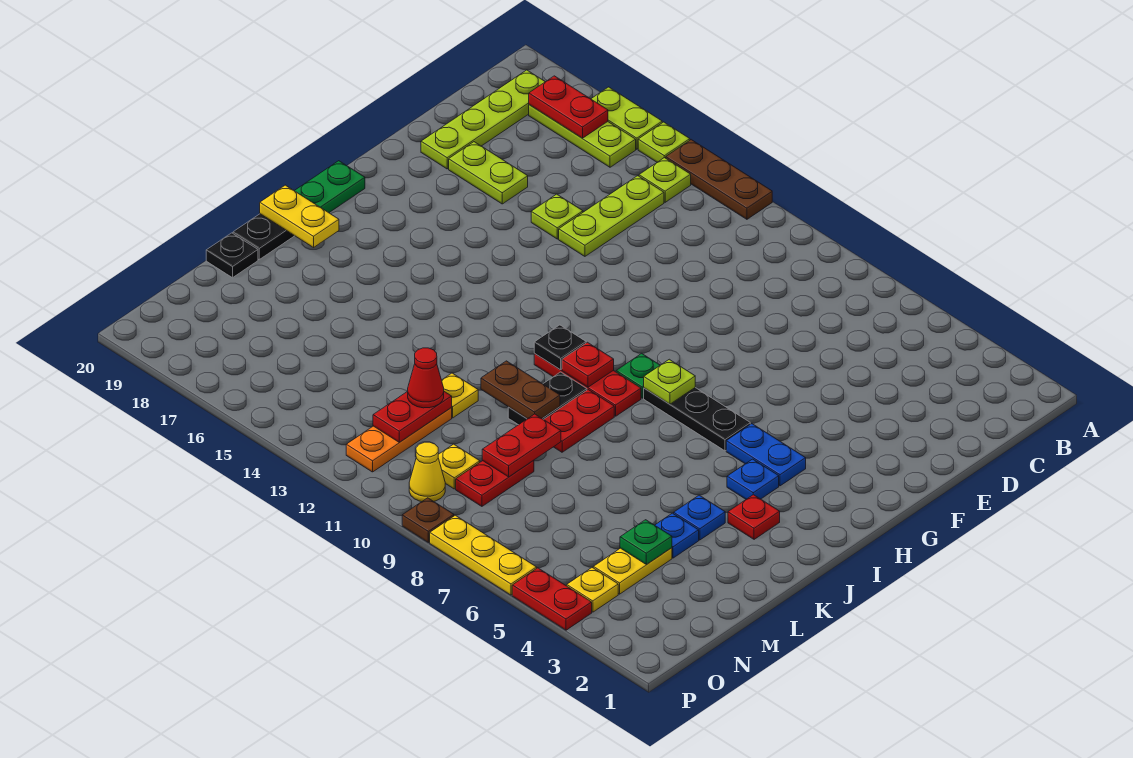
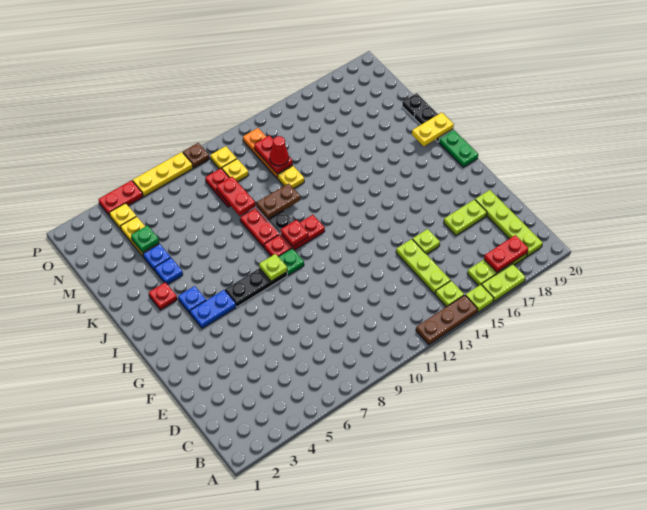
black 1x1 plate [534,325,586,370] -> none
yellow 1x1 cone [409,442,445,502] -> yellow 1x1 plate [210,146,237,169]

